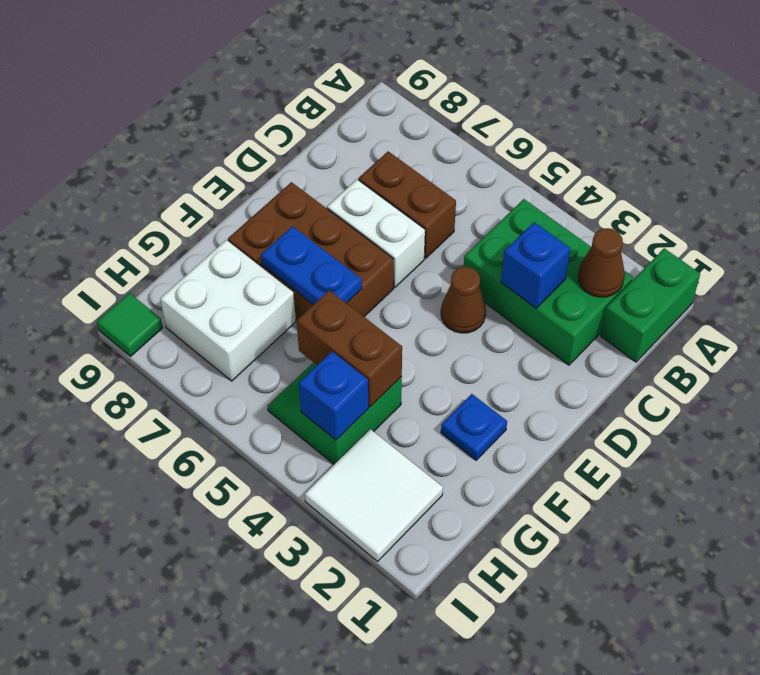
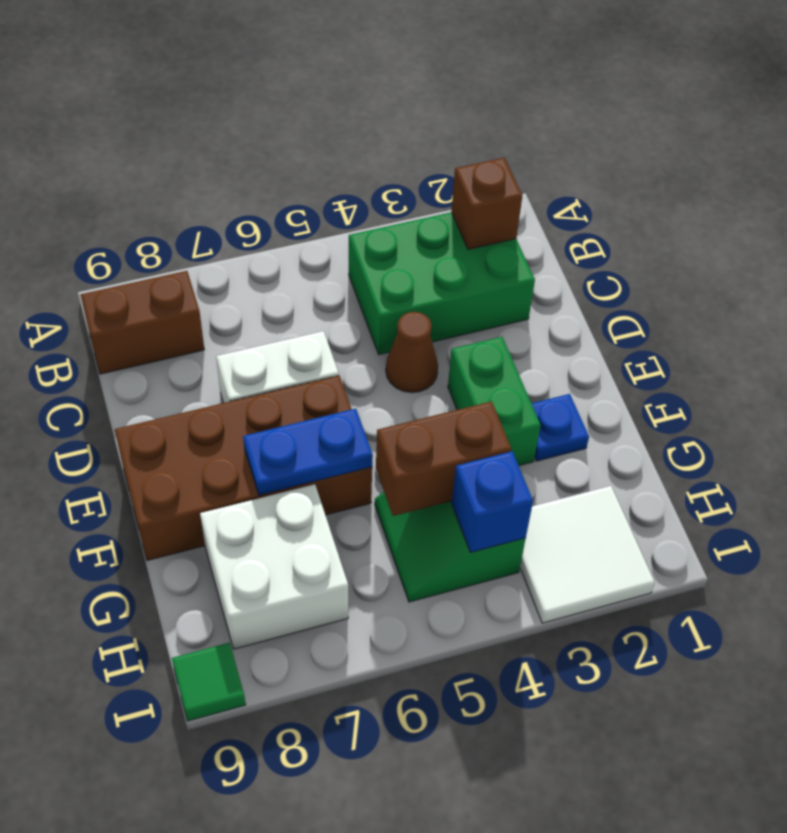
green 1x2 brick [601,248,700,362] -> green 1x2 brick moved to [448,337,541,466]
brown 1x1 cone [578,228,625,297] -> brown 1x1 brick [451,158,522,249]
blue 1x1 brick [501,222,570,308] -> none
brown 1x2 brick [359,151,456,258] -> brown 1x2 brick moved to [81,271,204,374]
brown 2x3 brick [228,182,394,320] -> brown 2x4 brick [115,376,372,561]

